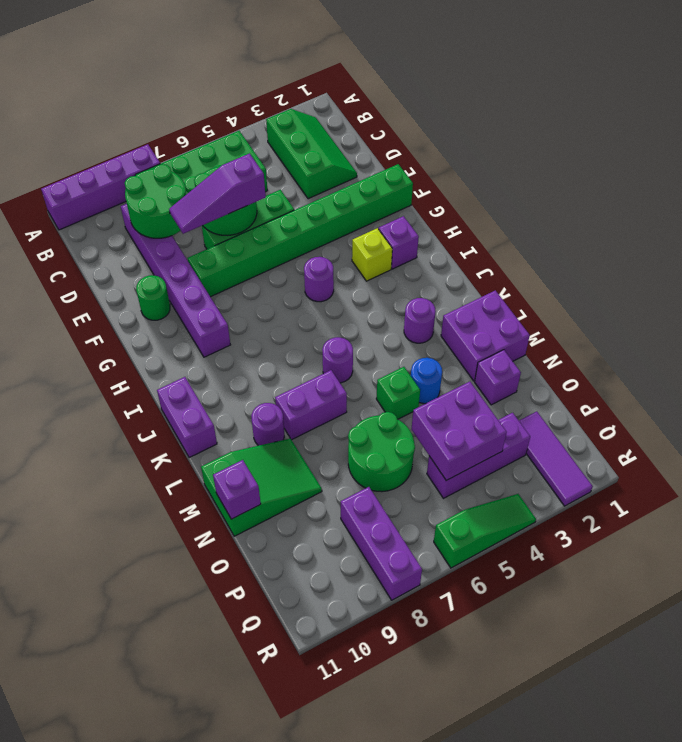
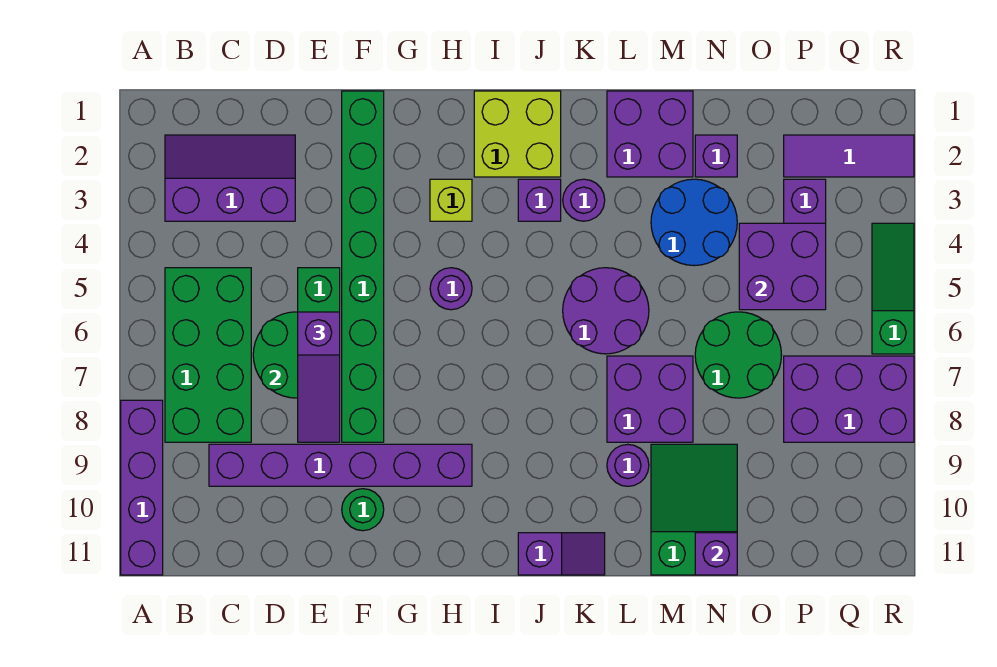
green 2x3 slope [266,109,357,199] -> purple 2x3 slope [165,135,295,221]
green 2x2 round brick [125,164,187,238] -> none
purple 1x1 brick [379,216,419,269] -> purple 1x1 brick moved to [518,179,561,221]
none -> lime 2x2 brick [474,91,561,177]
purple 1x2 brick [157,377,217,458] -> purple 1x2 slope [518,533,605,575]
purple 1x1 round brick [322,337,353,383] -> purple 2x2 round brick [563,268,649,354]
purple 1x2 brick [275,370,347,440] -> purple 2x2 brick [607,356,693,442]
blue 1x1 round brick [411,358,442,404] -> blue 2x2 round brick [651,179,737,266]
green 1x1 brick [376,367,420,419] -> none
purple 1x3 brick [341,487,422,600] -> purple 2x3 brick [784,356,914,442]

